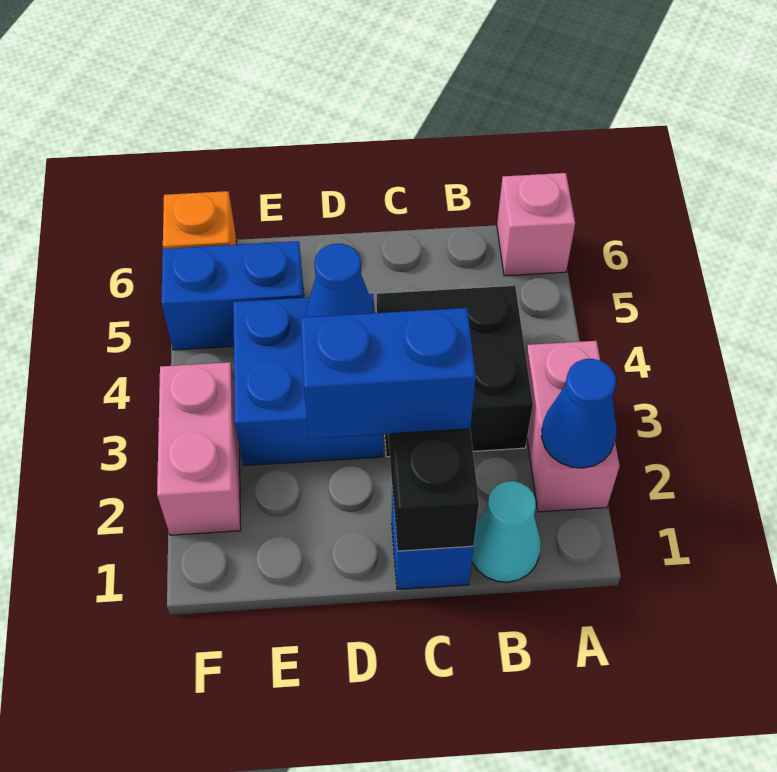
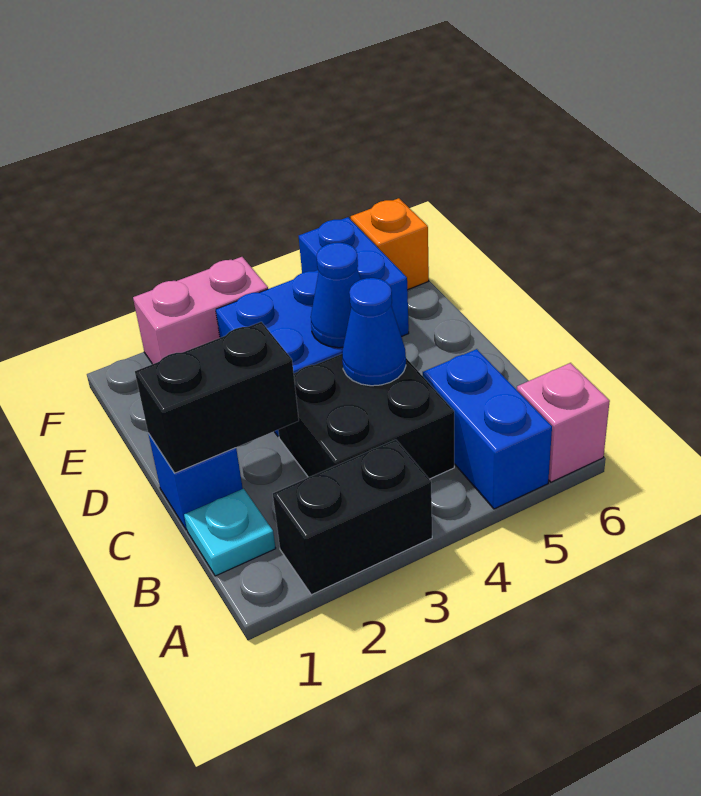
pink 1x2 brick [526,341,620,512] -> black 1x2 brick [273,439,432,595]
blue 1x1 cone [542,359,616,468] -> blue 1x1 cone moved to [342,278,406,386]
cyan 1x1 cone [472,481,541,582] -> cyan 1x1 plate [184,489,276,576]
blue 1x2 brick [301,308,476,439] -> blue 1x2 brick moved to [423,349,552,509]

